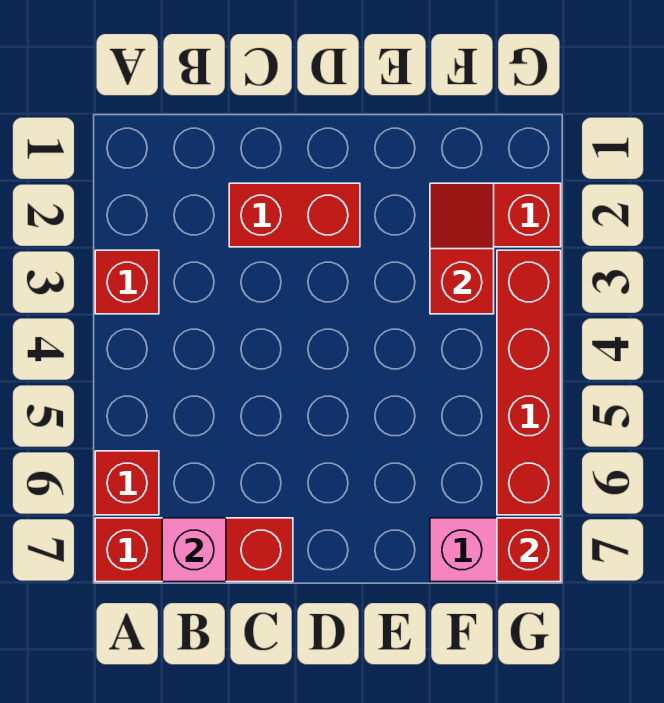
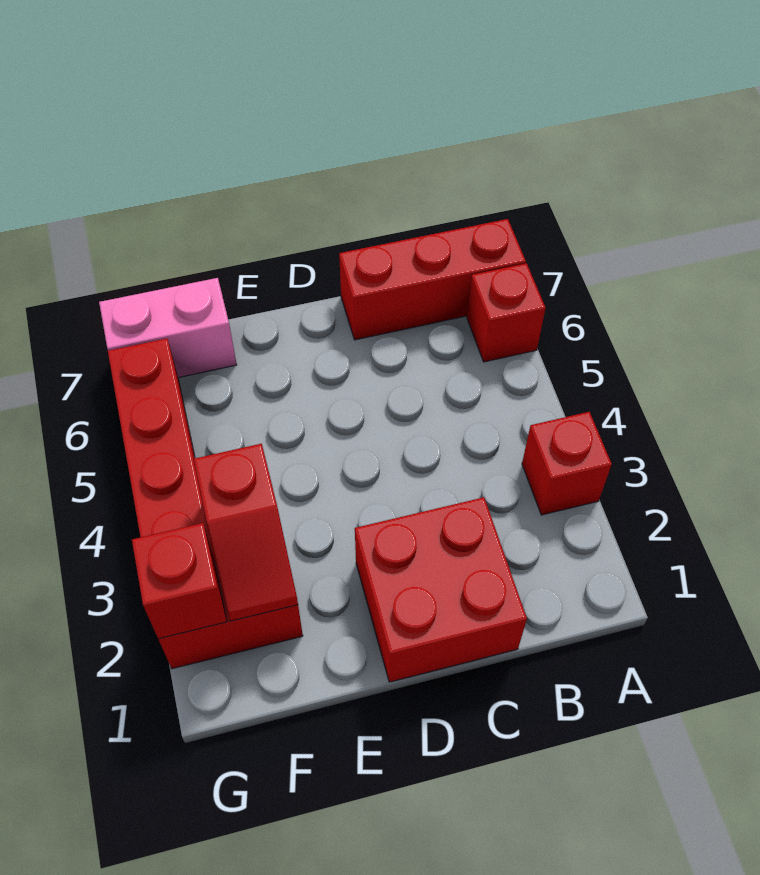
pink 1x1 brick [162,518,226,582] -> none
red 1x2 brick [229,183,360,247] -> red 2x2 brick [355,497,527,682]
red 1x1 brick [497,518,561,582] -> red 1x1 brick moved to [132,523,227,639]

